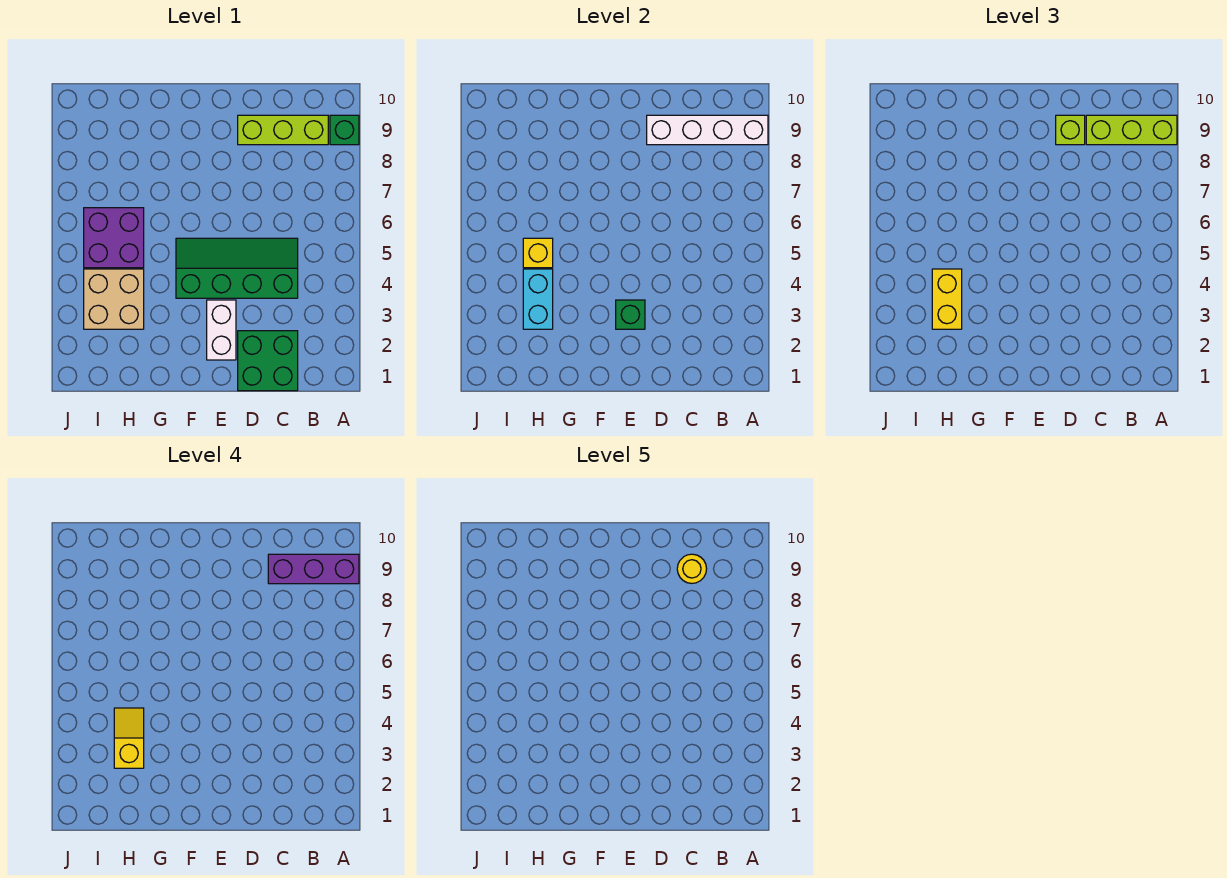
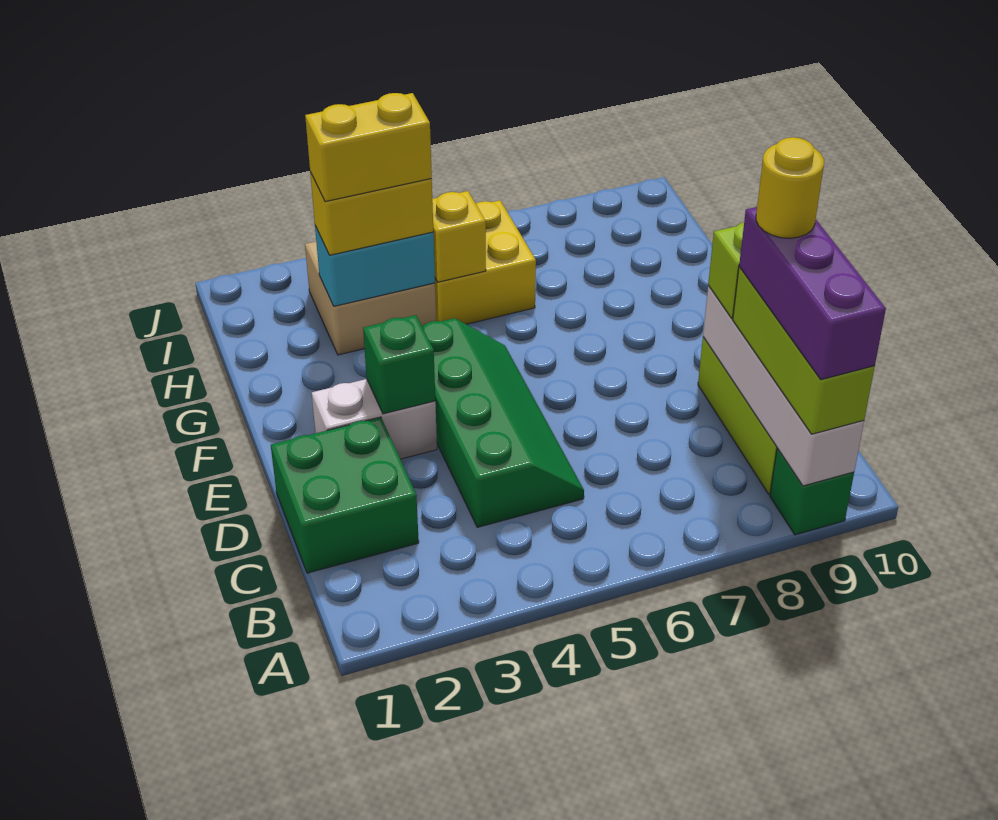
yellow 1x2 slope [114,708,144,768] -> yellow 1x2 brick [305,93,432,202]
purple 2x2 brick [84,208,144,268] -> yellow 2x2 brick [435,200,536,324]

